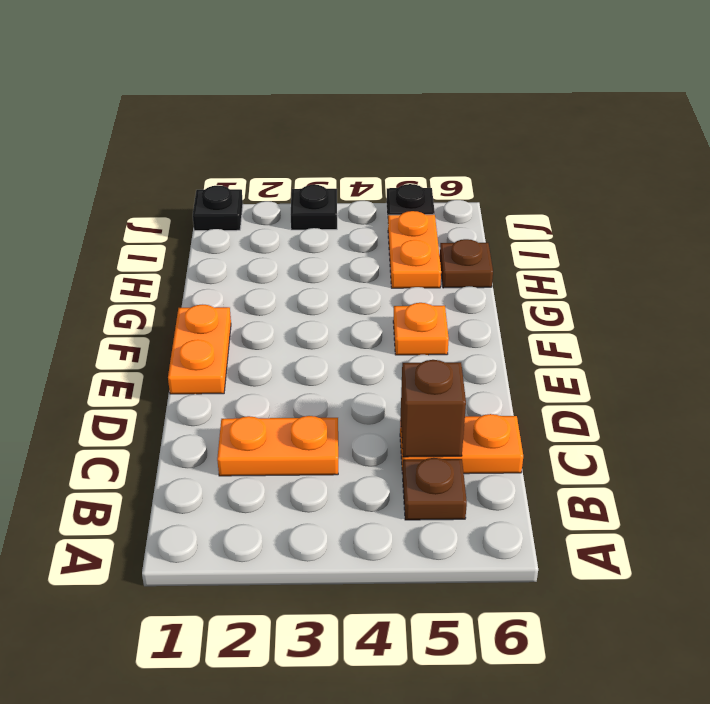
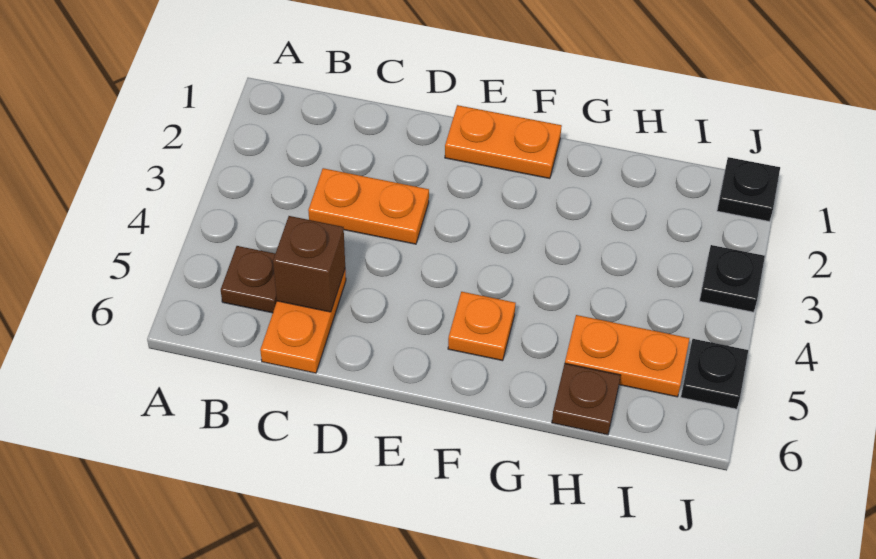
orange 1x2 plate [217,416,338,476] -> orange 1x2 plate turned to [308,168,429,244]

